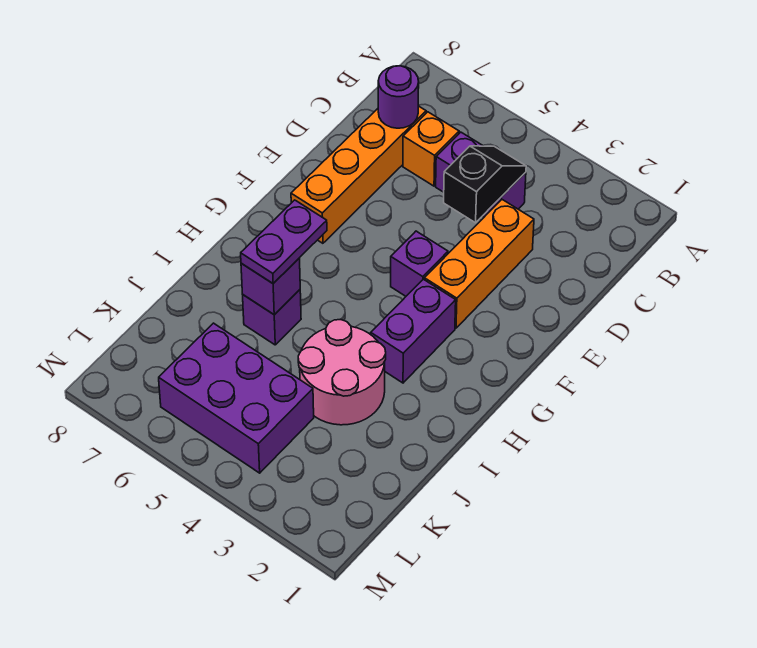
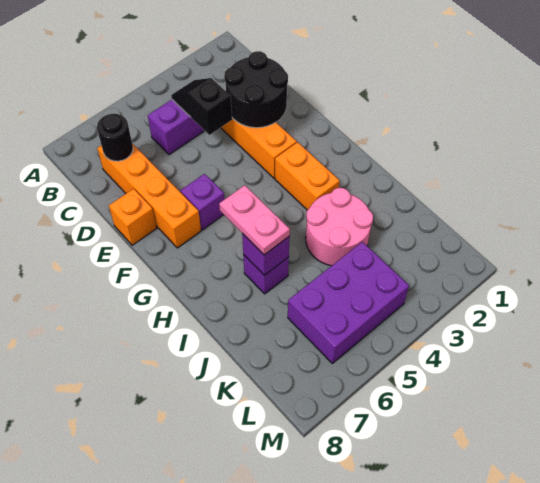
orange 1x1 brick [403,112,459,186] -> orange 1x1 brick moved to [109,189,156,245]
purple 1x1 round brick [378,66,419,128] -> black 1x1 round brick [97,114,133,161]
none -> black 2x2 round brick [224,51,288,128]
purple 1x1 brick [391,231,448,296] -> purple 1x1 brick moved to [181,174,225,230]
purple 1x2 brick [371,279,456,383] -> orange 1x2 brick [275,142,340,210]
purple 1x2 plate [241,200,327,283] -> pink 1x2 plate [219,185,290,255]

